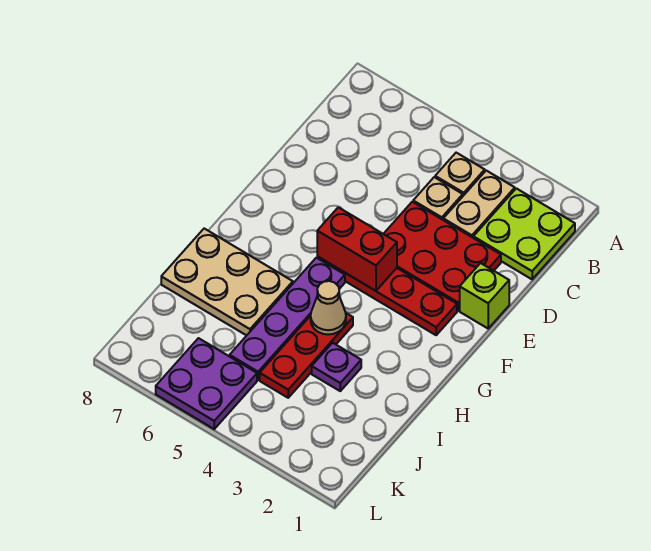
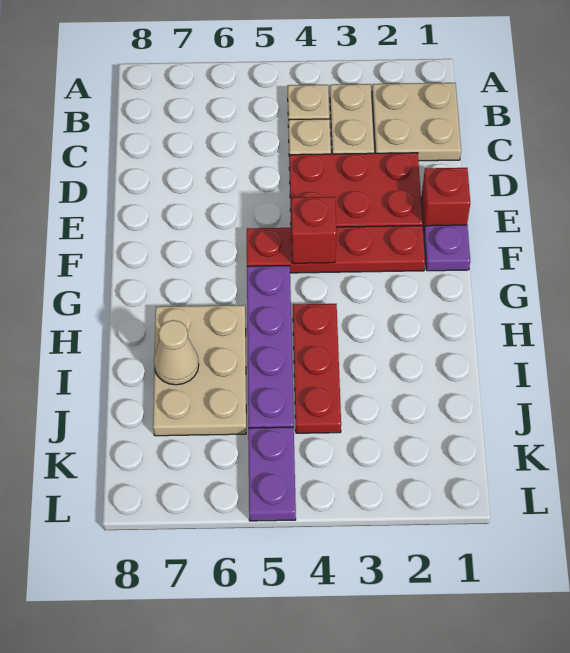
lime 2x2 plate [473,188,575,279] -> tan 2x2 plate [372,83,461,161]
lime 1x1 brick [460,263,509,328] -> red 1x1 brick [421,168,470,230]
red 1x2 brick [317,207,397,291] -> red 1x1 brick [291,197,336,263]
tan 1x1 cone [311,281,346,335] -> tan 1x1 cone moved to [154,320,199,385]
tan 2x3 plate [161,229,293,335] -> tan 2x3 plate turned to [153,305,246,436]
purple 1x1 plate [312,343,361,391] -> purple 1x1 plate moved to [424,225,470,271]
purple 2x2 plate [156,338,257,429] -> purple 1x2 plate [248,427,296,521]

